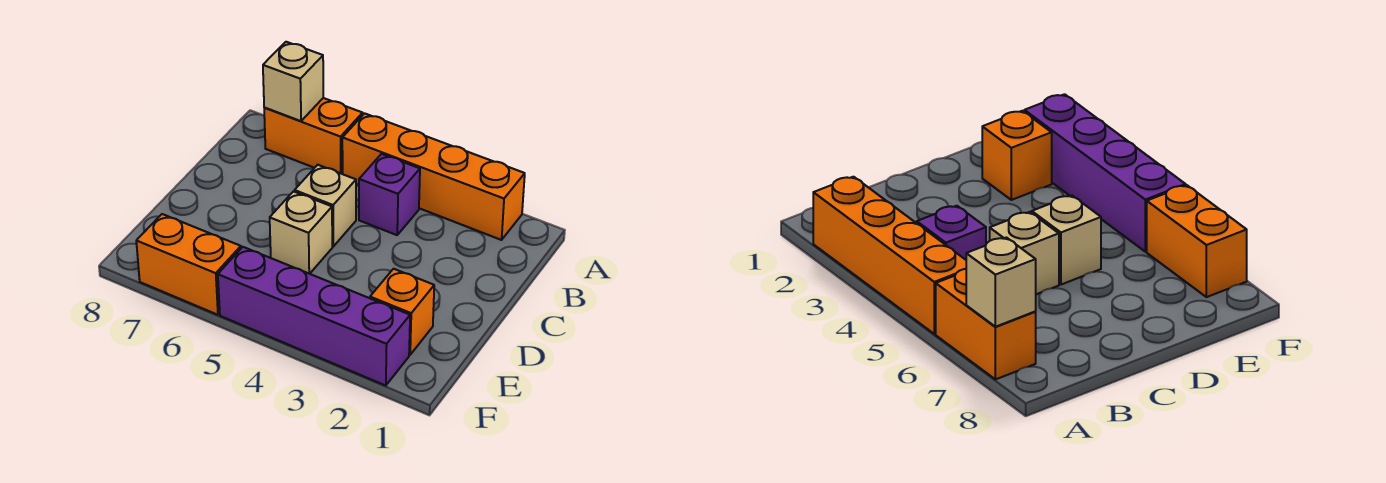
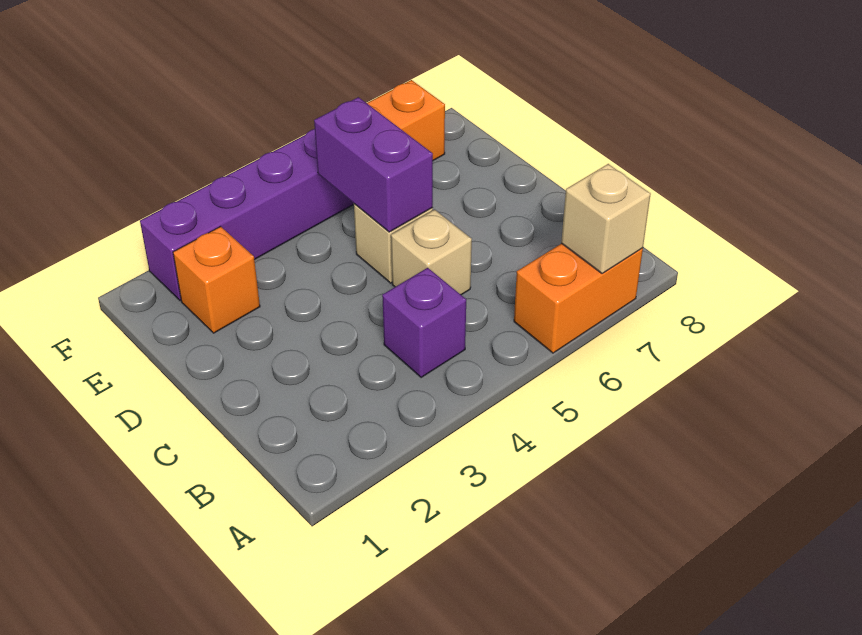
orange 1x4 brick [342,113,525,240] -> none
none -> purple 1x2 brick [314,97,433,232]

